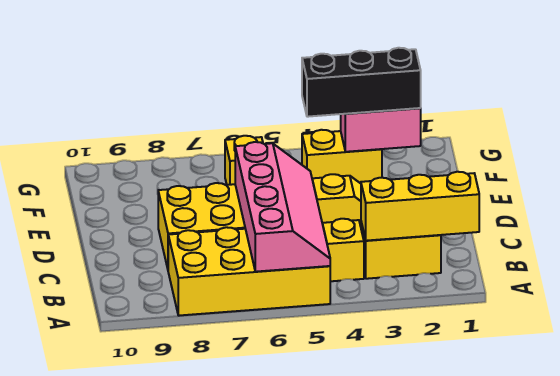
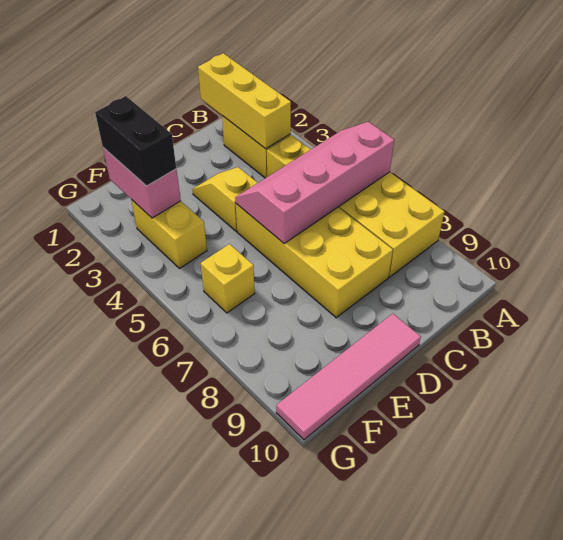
none -> pink 1x4 tile [276,314,421,440]
black 1x3 brick [302,48,421,117] -> black 1x2 brick [95,96,176,186]

